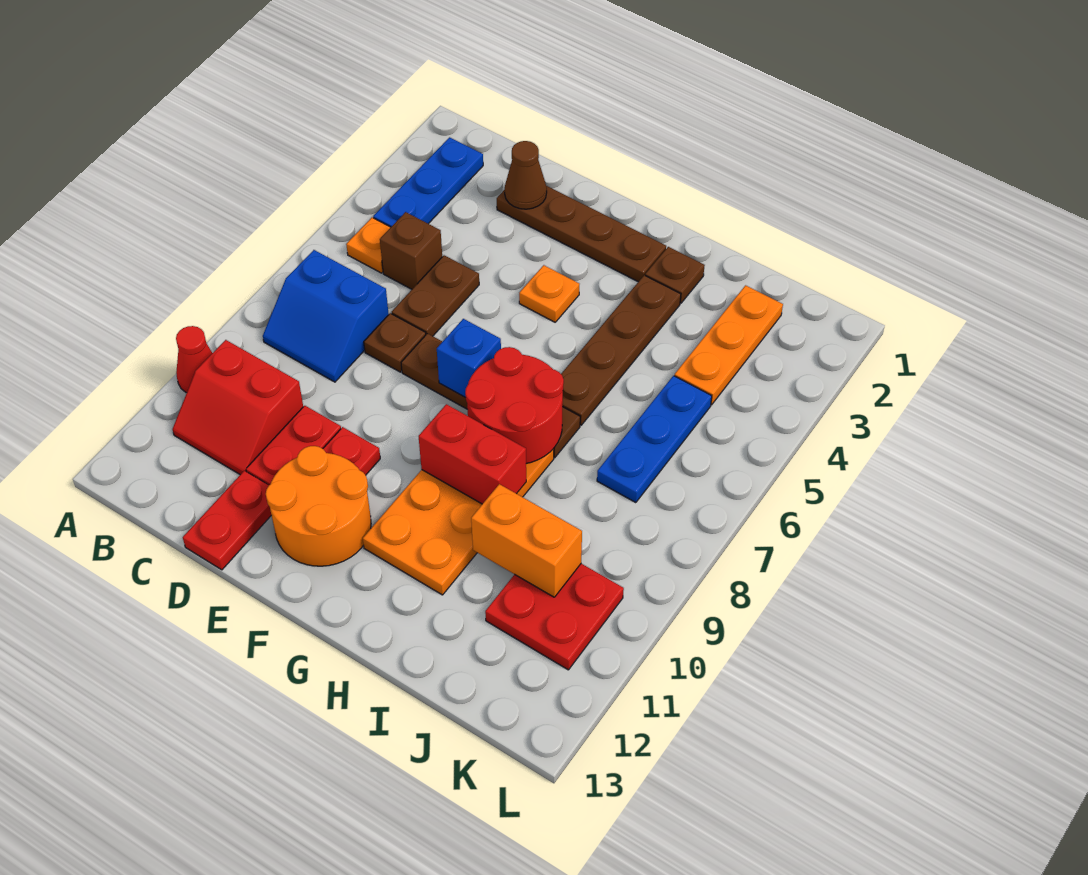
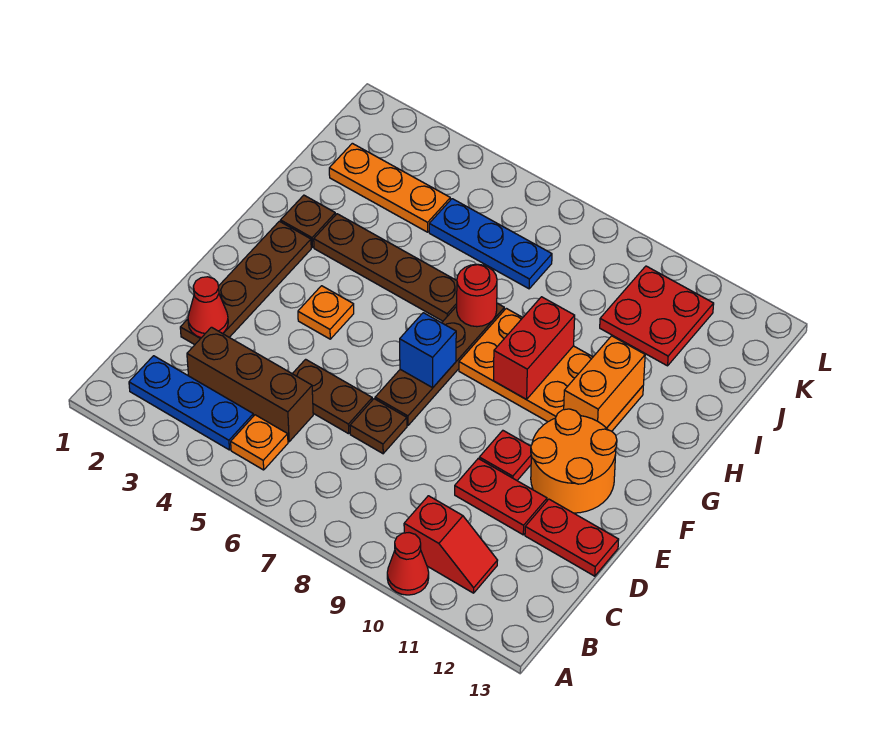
blue 2x2 slope [263,250,389,382] -> none
red 2x2 slope [173,340,303,475] -> red 1x2 slope [404,496,498,593]
brown 1x1 brick [380,212,442,289] -> brown 1x3 brick [187,327,313,442]
brown 1x1 cone [505,141,547,209] -> red 1x1 cone [188,277,228,338]
red 2x2 round brick [465,347,564,464] -> red 1x1 round brick [457,264,497,327]
orange 1x2 brick [471,484,582,597] -> orange 1x2 brick moved to [564,336,645,428]

